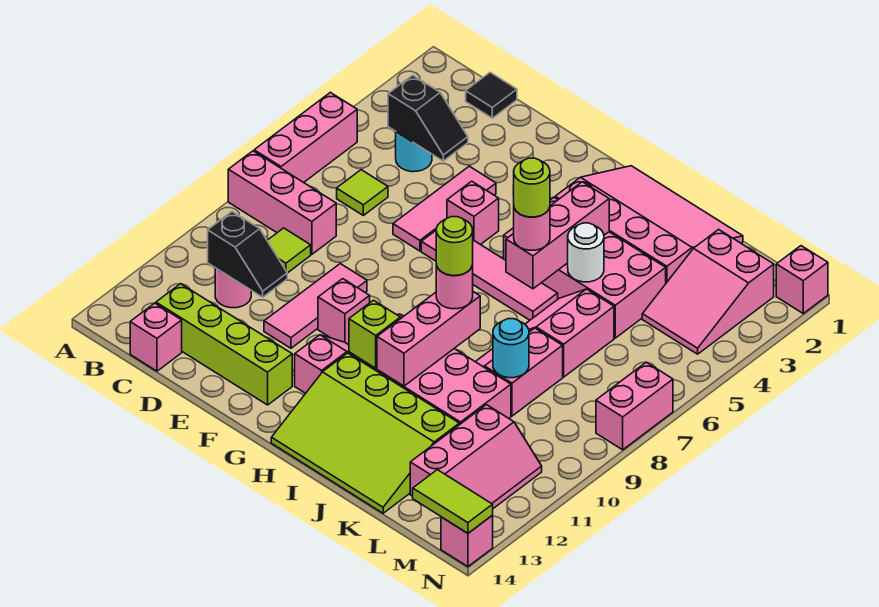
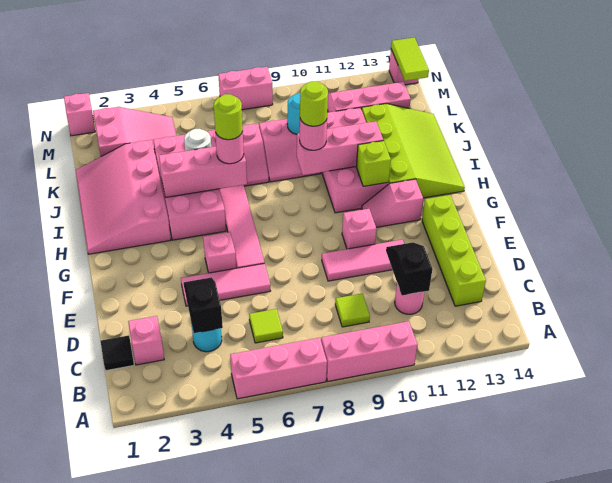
pink 1x3 brick [228,151,336,254] -> pink 1x3 brick turned to [321,321,417,381]
pink 1x1 brick [130,303,182,371] -> pink 1x1 brick moved to [128,316,164,365]

